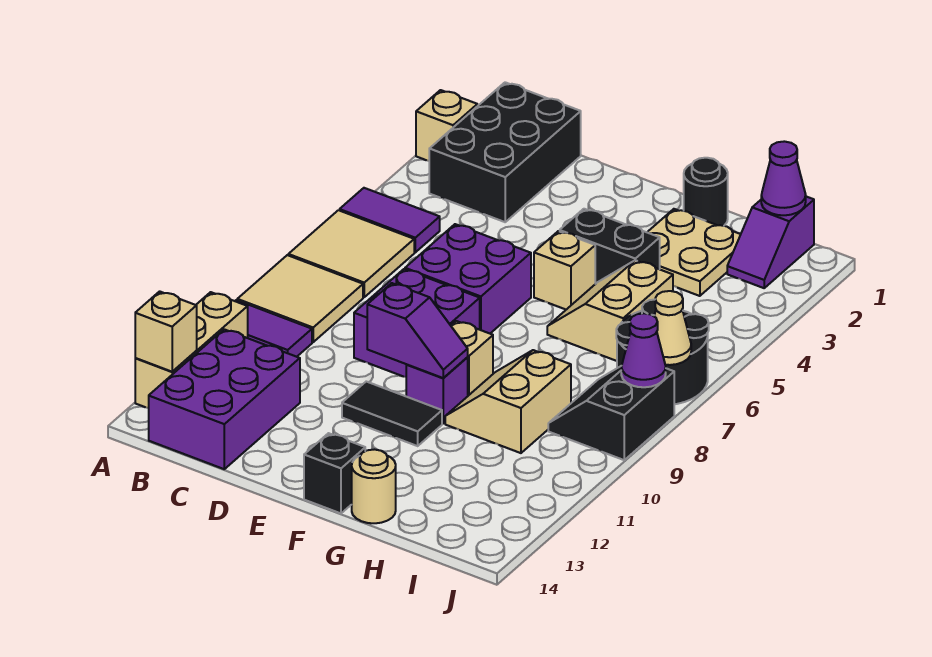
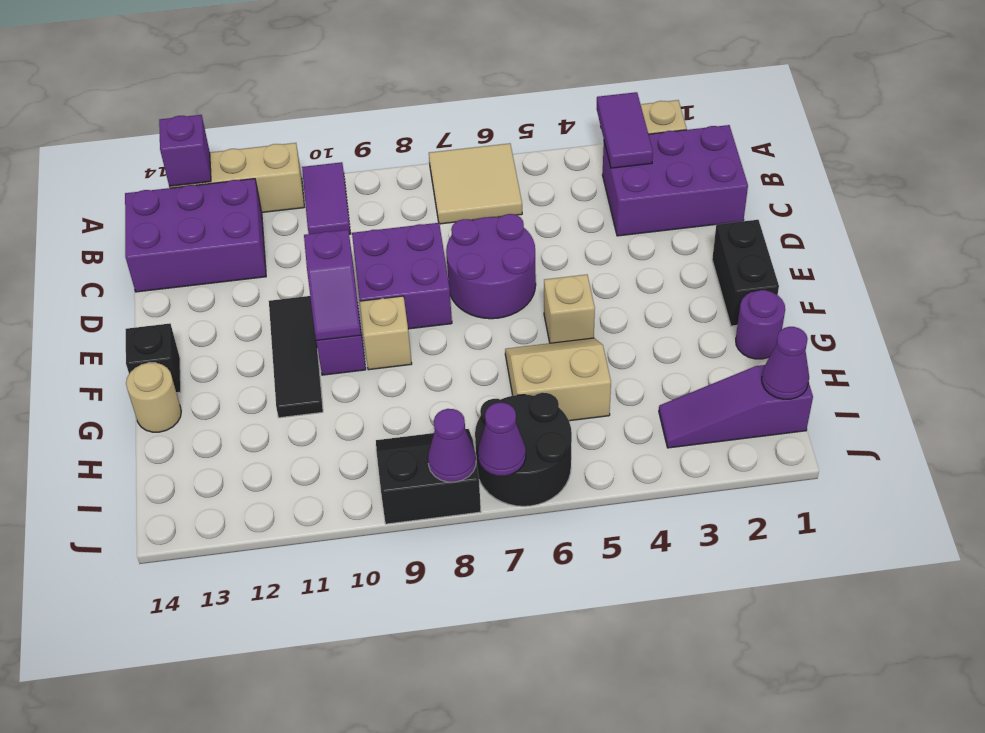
purple 1x2 tile [340,188,440,252] -> purple 1x2 tile moved to [597,92,653,168]
tan 2x2 tile [237,255,363,342] -> none
tan 1x1 brick [135,291,197,372] -> purple 1x1 brick [159,115,211,187]
black 2x3 brick [429,82,581,222] -> purple 2x3 brick [603,125,748,236]
purple 2x2 brick [405,224,531,333] -> purple 2x2 round brick [446,214,536,319]
black 1x2 tile [342,382,442,446] -> black 1x3 tile [269,296,323,418]
black 1x2 brick [560,209,660,284] -> black 1x2 brick moved to [712,220,779,326]
black 1x1 round brick [684,158,728,226] -> purple 1x1 round brick [736,290,785,359]
tan 2x2 plate [647,209,741,296] -> none
tan 2x2 slope [445,350,571,453] -> none
purple 1x2 slope [727,197,814,288] -> purple 1x3 slope [659,365,813,448]
tan 1x1 cone [654,291,691,365] -> purple 1x1 cone [478,403,526,476]

